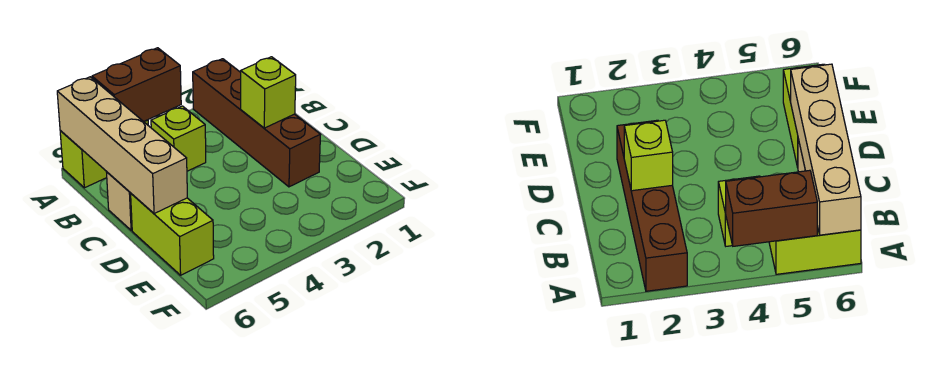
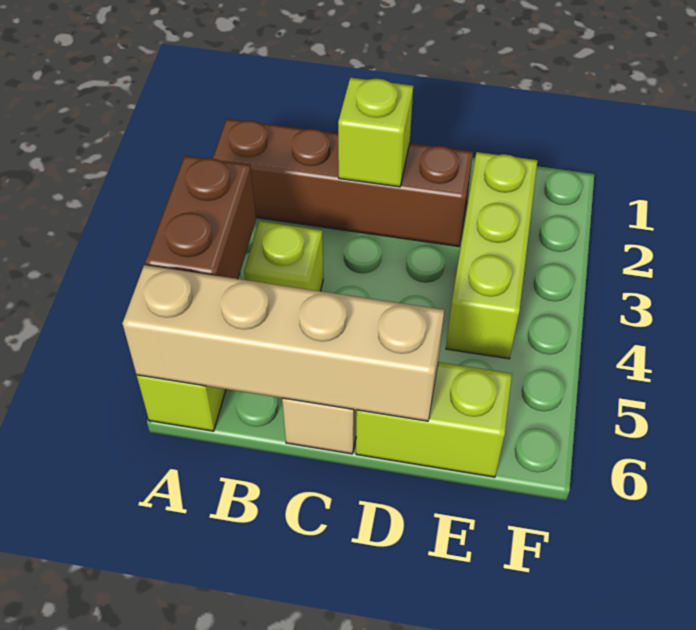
none -> lime 1x3 brick [446,152,538,359]

